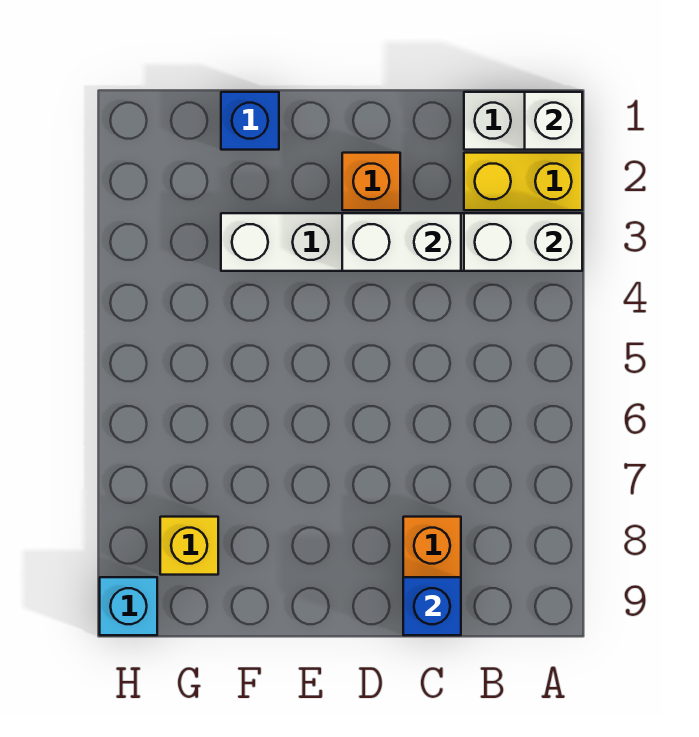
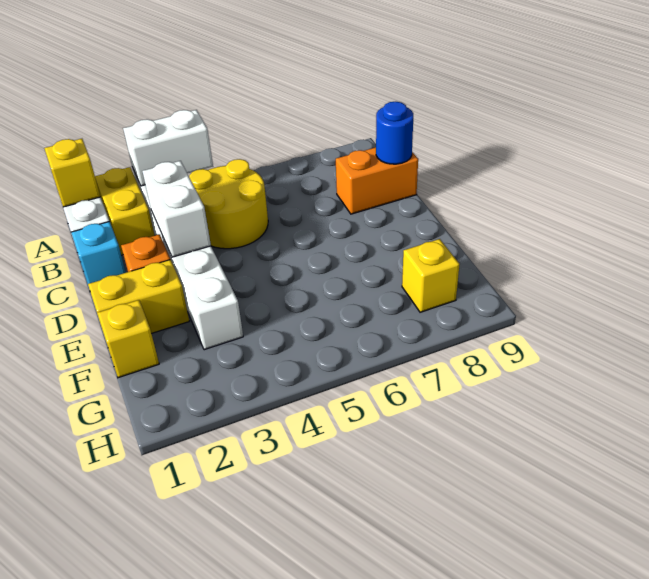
white 1x1 brick [525,92,582,150] -> yellow 1x1 brick [44,139,100,207]
white 1x2 brick [464,213,582,271] -> white 1x2 brick turned to [123,110,213,186]
none -> yellow 2x2 round brick [189,159,268,249]
blue 1x1 brick [403,577,461,635] -> blue 1x1 round brick [376,102,413,164]
none -> yellow 1x2 brick [88,260,189,333]
blue 1x1 brick [221,92,279,150] -> yellow 1x1 brick [97,300,159,378]
cyan 1x1 brick [100,577,157,635] -> cyan 1x1 brick moved to [71,221,126,284]

